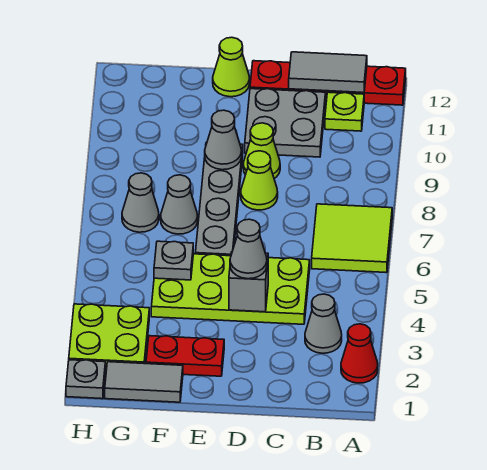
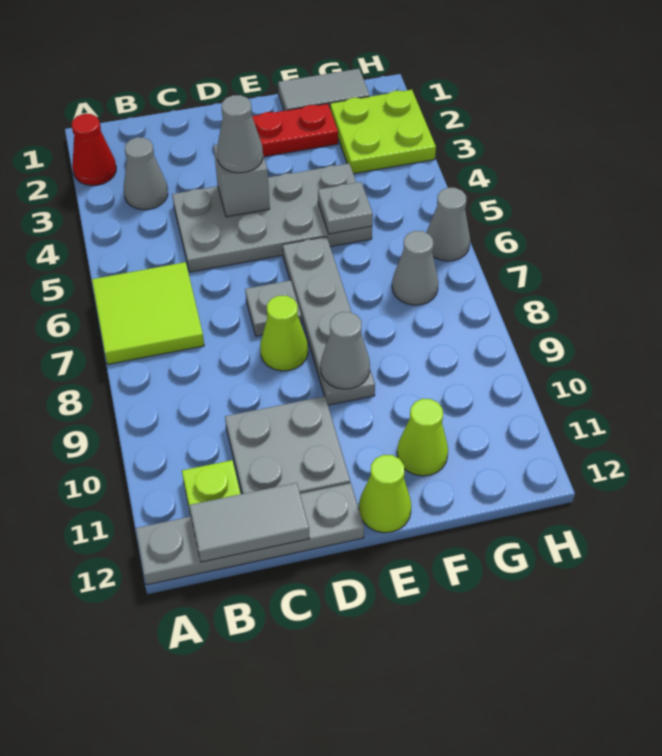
red 1x4 plate [250,61,406,105] -> grey 1x4 plate [136,483,364,585]
lime 2x4 plate [151,254,310,324] -> grey 2x4 plate [172,164,372,272]
lime 1x1 cone [243,123,280,178] -> lime 1x1 cone moved to [397,399,448,476]
grey 1x1 cone [161,175,198,234] -> grey 1x1 cone moved to [426,188,470,261]
grey 1x1 plate [66,360,105,399] -> grey 1x1 plate moved to [245,280,302,336]

